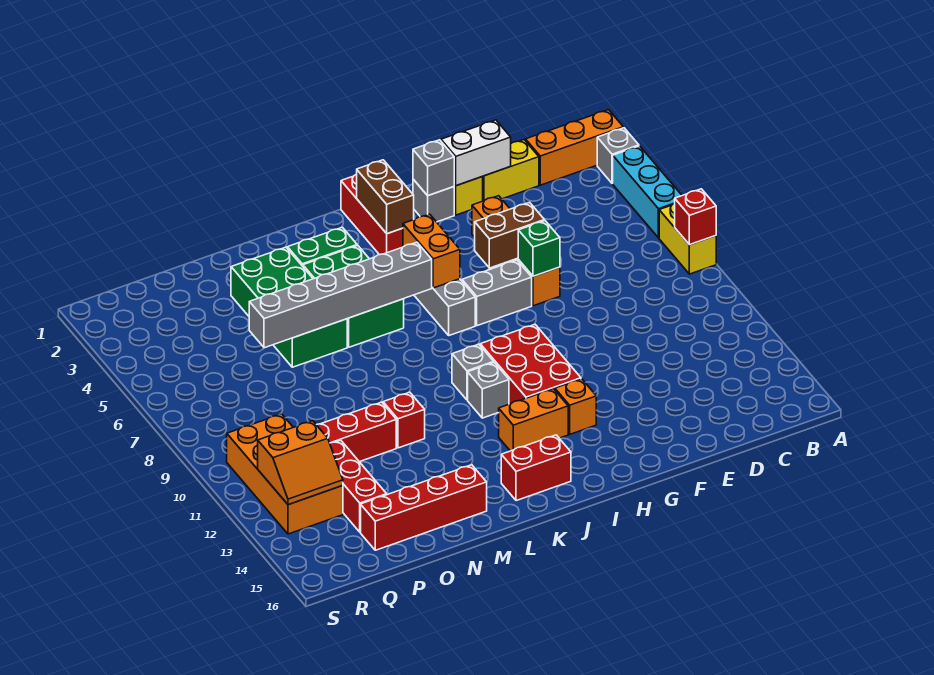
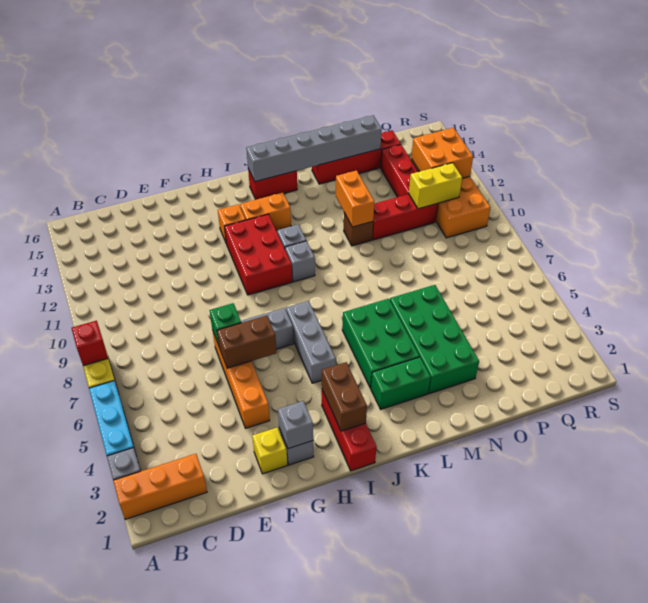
yellow 1x2 brick [482,140,539,201] -> yellow 1x2 brick moved to [408,163,462,209]
white 1x2 brick [441,120,511,186] -> none
orange 1x2 brick [403,214,460,288] -> orange 1x2 brick moved to [336,170,374,227]
grey 1x6 brick [249,242,432,348] -> grey 1x6 brick moved to [246,115,382,182]
red 1x1 brick [383,392,425,448] -> brown 1x1 brick [344,213,373,246]
orange 2x2 slope [258,421,343,505] -> orange 2x2 brick [411,128,473,178]

